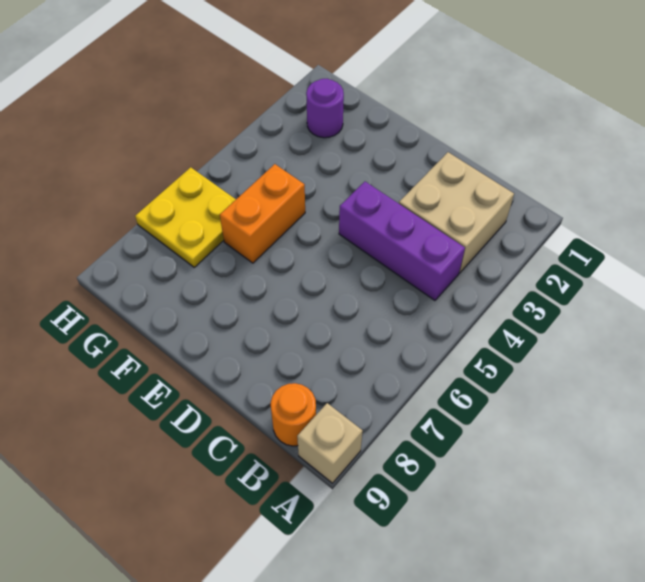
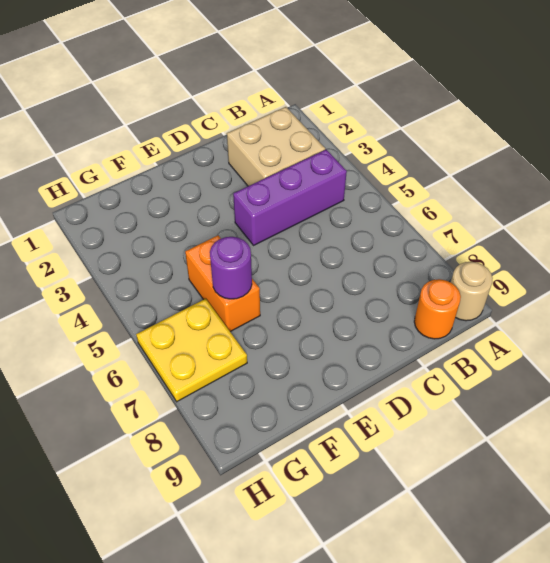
tan 1x1 brick [297,403,363,483] -> tan 1x1 round brick [451,262,493,321]
purple 1x1 round brick [306,79,344,138] -> purple 1x1 round brick moved to [210,237,252,299]

